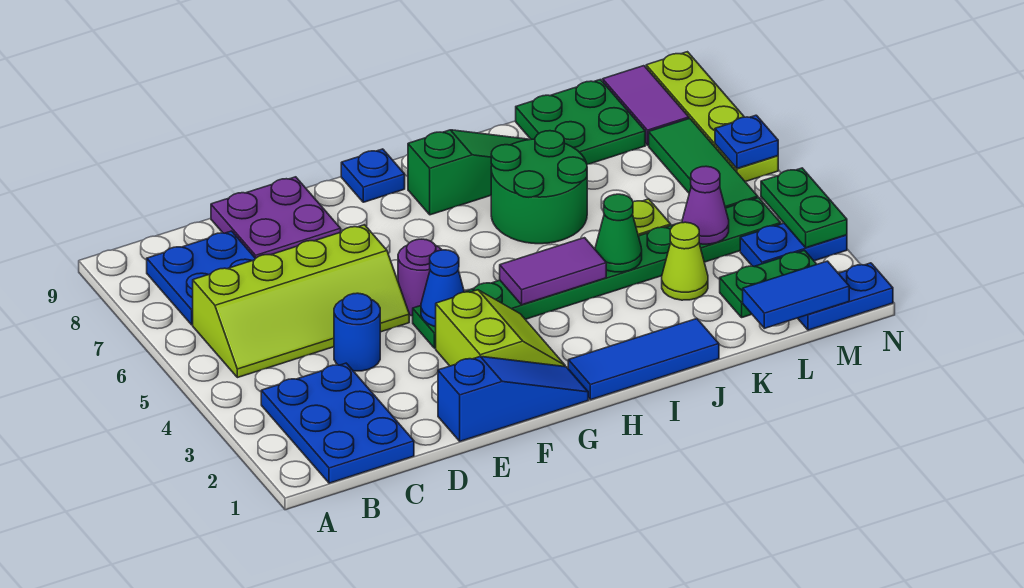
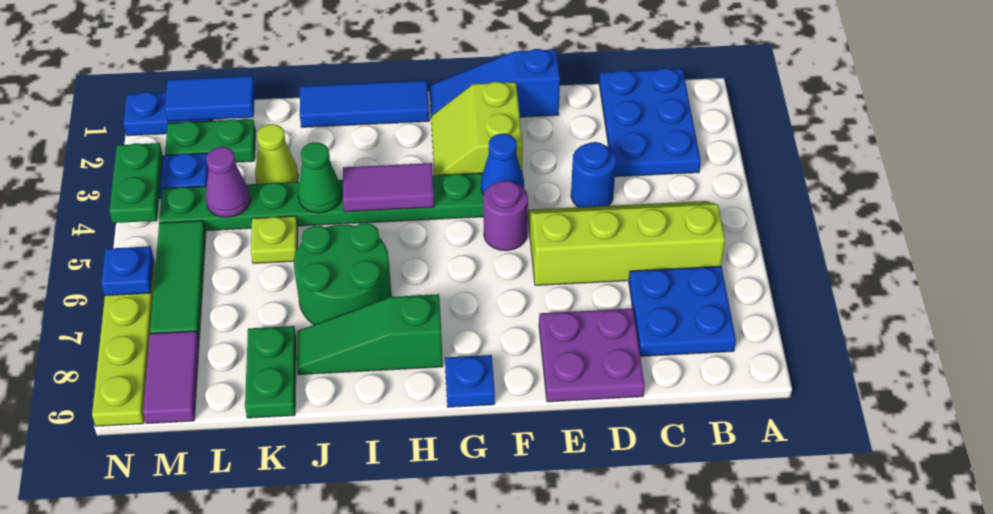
green 2x2 plate [516,80,645,165] -> green 1x2 plate [245,326,296,418]

